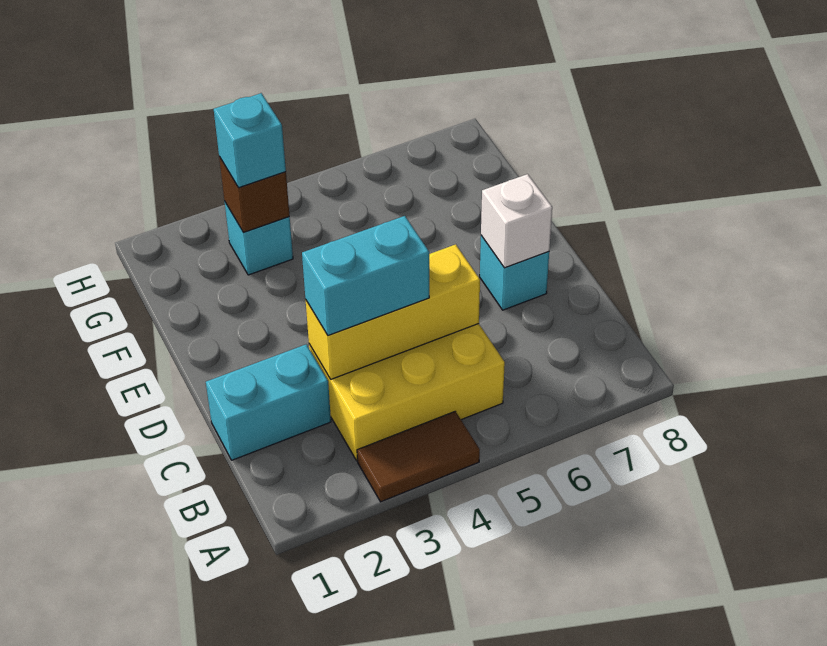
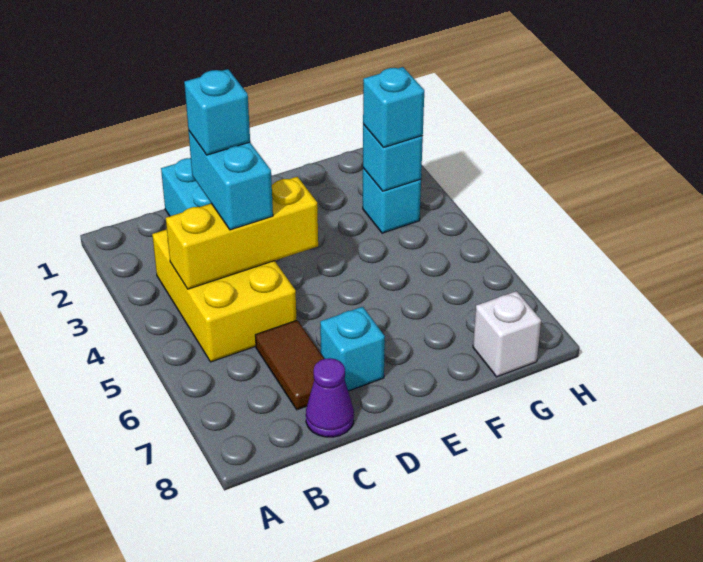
brown 1x2 tile [357,411,480,502] -> brown 1x2 tile moved to [255,320,324,410]
yellow 1x3 brick [306,244,480,379] -> yellow 1x3 brick turned to [166,177,318,289]
none -> cyan 1x1 brick [184,69,250,155]
none -> purple 1x1 cone [306,358,354,437]
white 1x1 brick [481,174,552,268] -> white 1x1 brick moved to [473,291,541,377]
brown 1x1 brick [219,157,290,232] -> cyan 1x1 brick [363,124,423,191]

